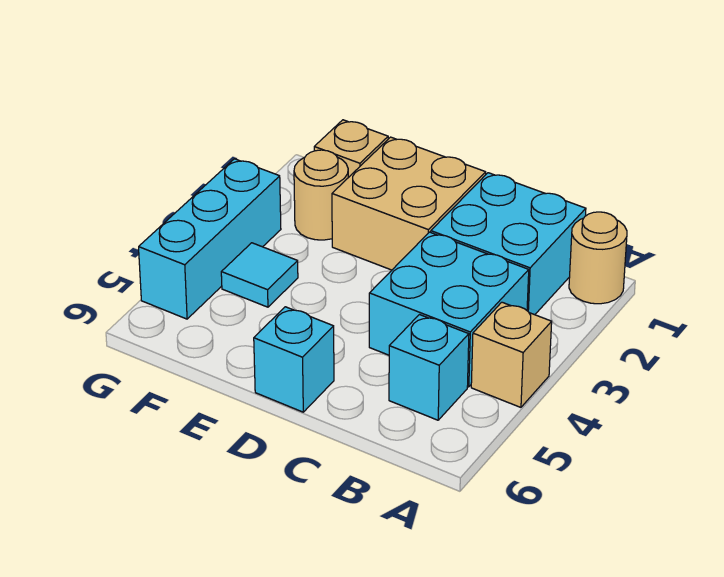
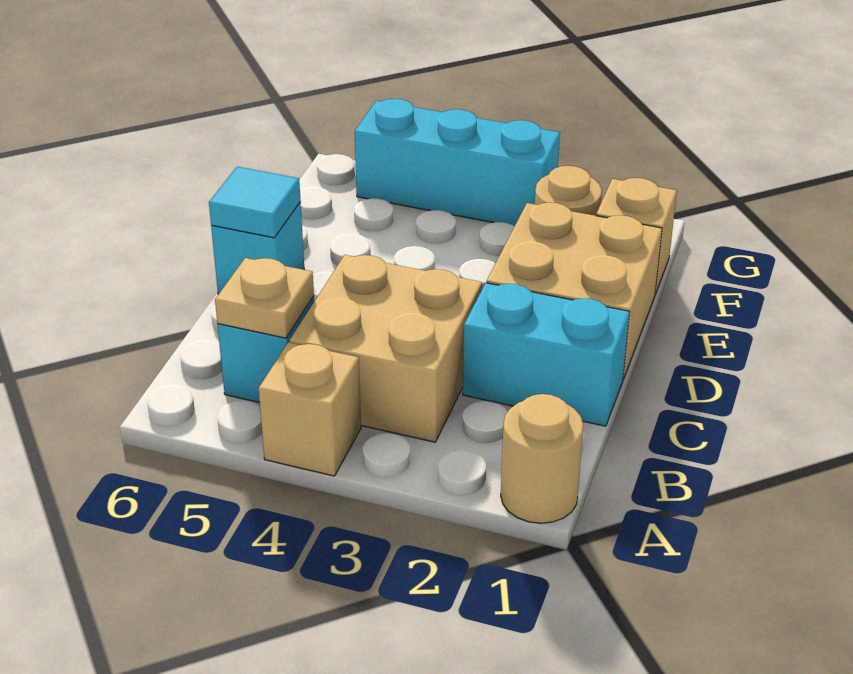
cyan 2x2 brick [431,173,586,315] -> cyan 1x2 brick [463,283,629,426]
cyan 2x2 brick [369,232,529,387] -> tan 2x2 brick [290,255,482,442]
none -> tan 1x1 plate [215,258,314,338]
cyan 1x1 tile [221,243,298,307] -> cyan 1x1 tile moved to [209,167,300,238]

